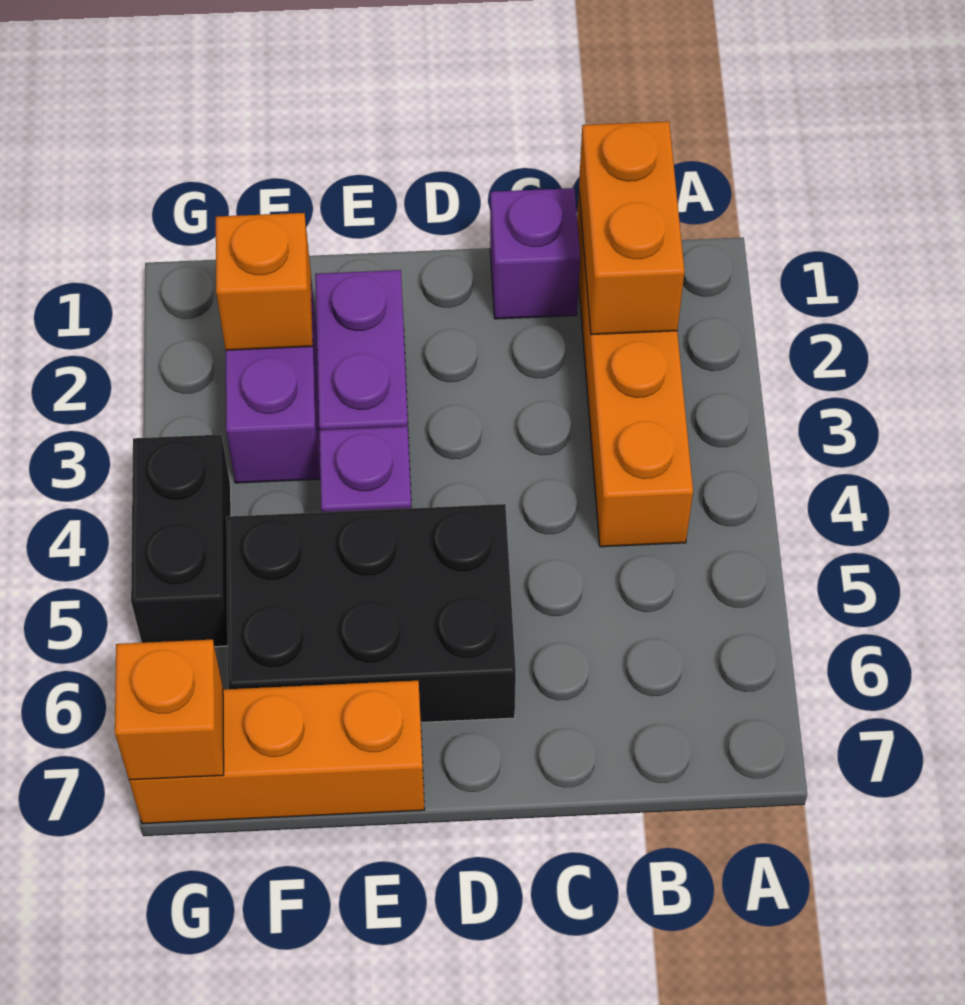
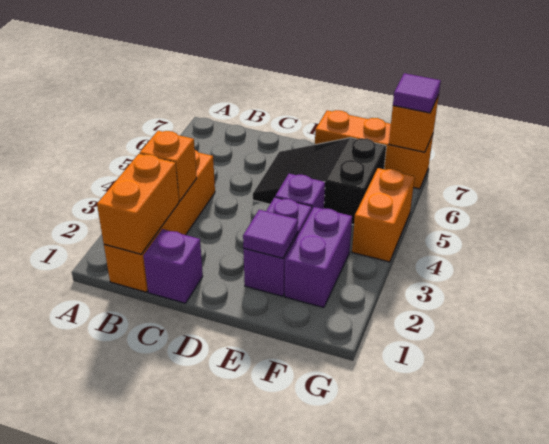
black 2x3 brick [227,504,516,722] -> black 2x3 slope [253,138,386,225]
none -> purple 1x1 tile [243,210,298,258]
orange 1x1 brick [216,213,313,350] -> orange 1x1 brick moved to [140,131,197,201]
black 1x2 brick [131,434,231,647] -> orange 1x2 brick [352,168,415,262]
none -> purple 1x1 tile [393,73,441,113]

